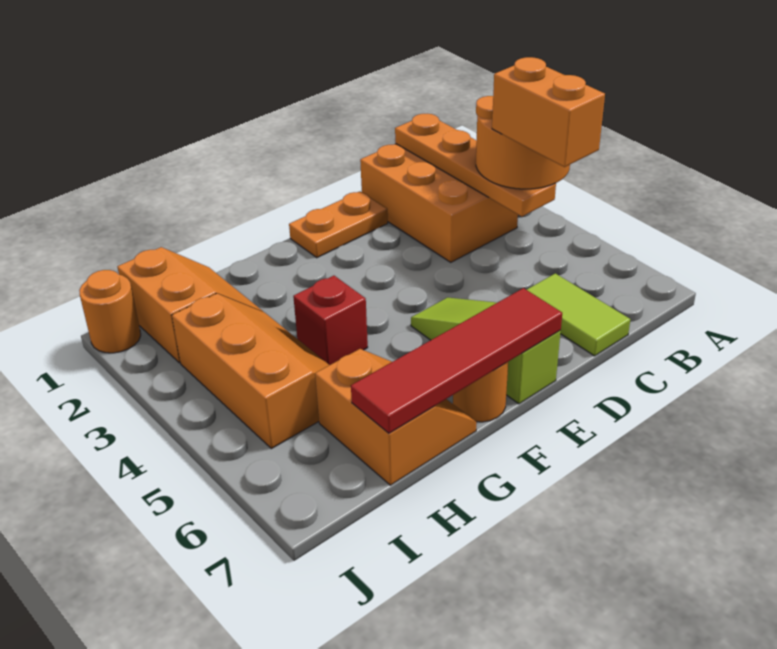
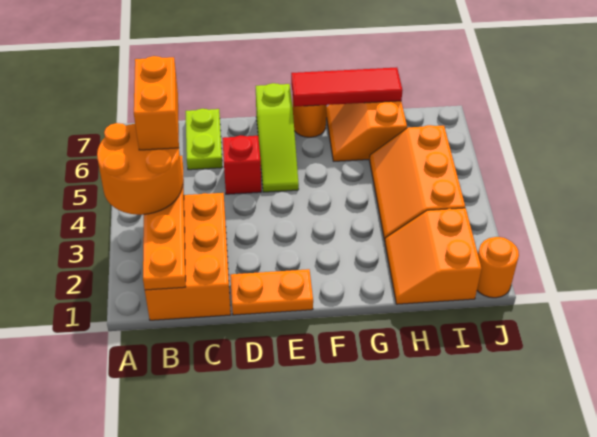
lime 1x2 tile [527,273,630,356] -> lime 1x2 plate [186,109,222,170]
red 1x4 tile [351,288,562,433] -> red 1x3 tile [291,67,403,107]
red 1x1 brick [293,276,368,365] -> red 1x1 brick moved to [222,135,261,194]

